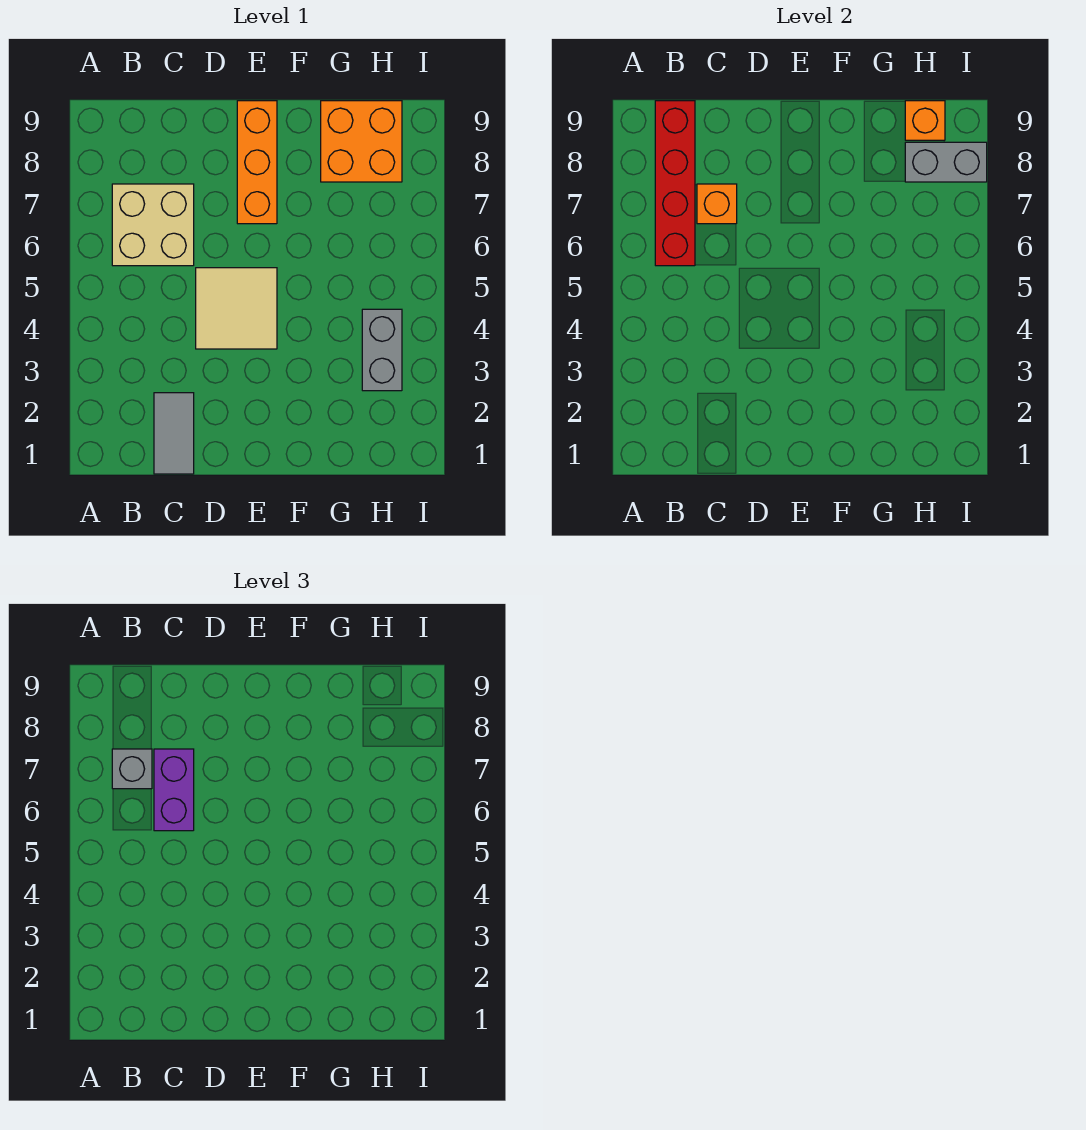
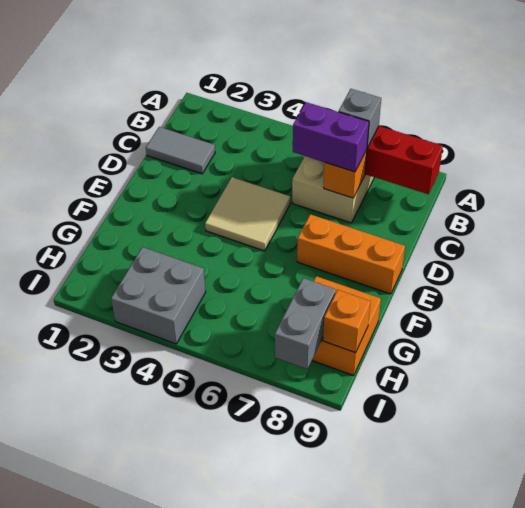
grey 1x2 brick [362,309,402,391] -> grey 2x2 brick [111,247,206,344]

